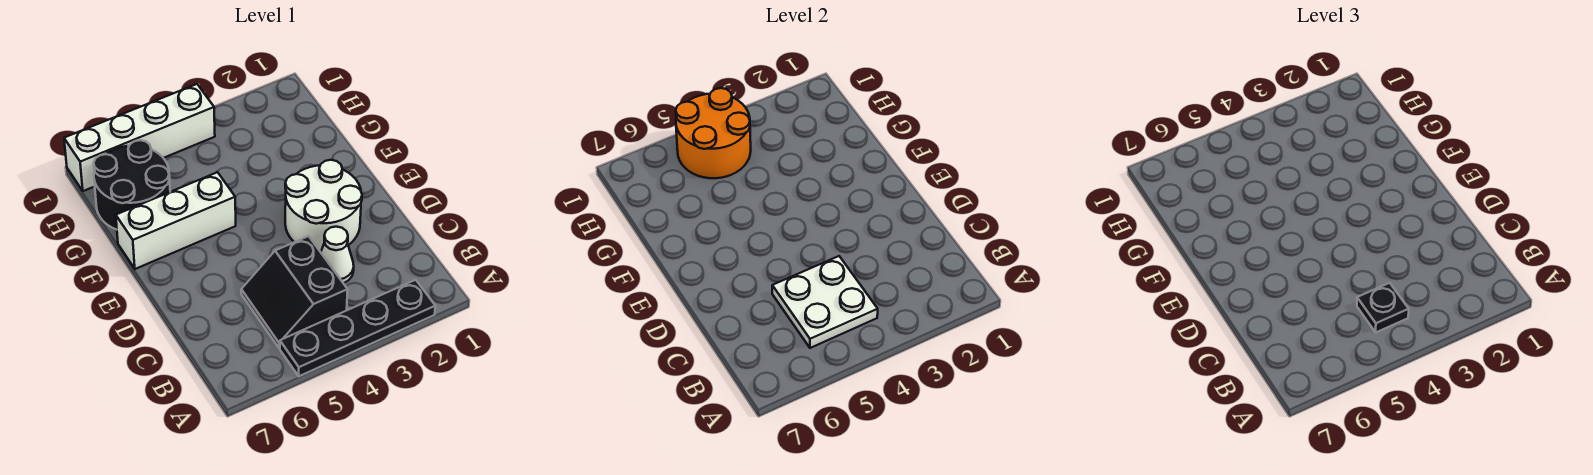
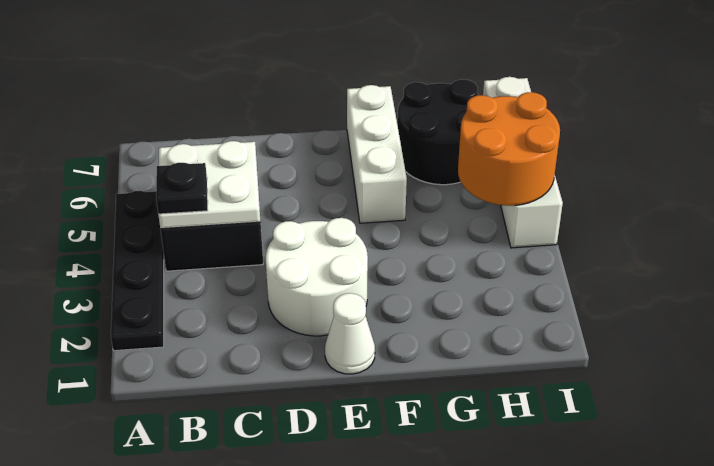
white 1x1 cone [321,227,354,283] -> white 1x1 cone moved to [325,293,375,374]

